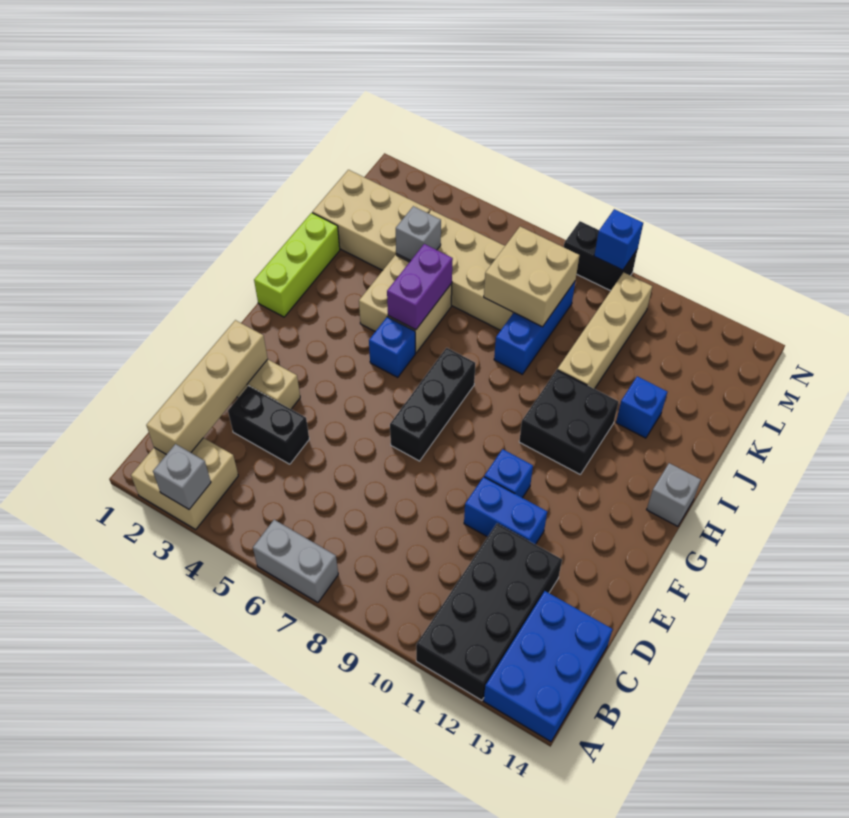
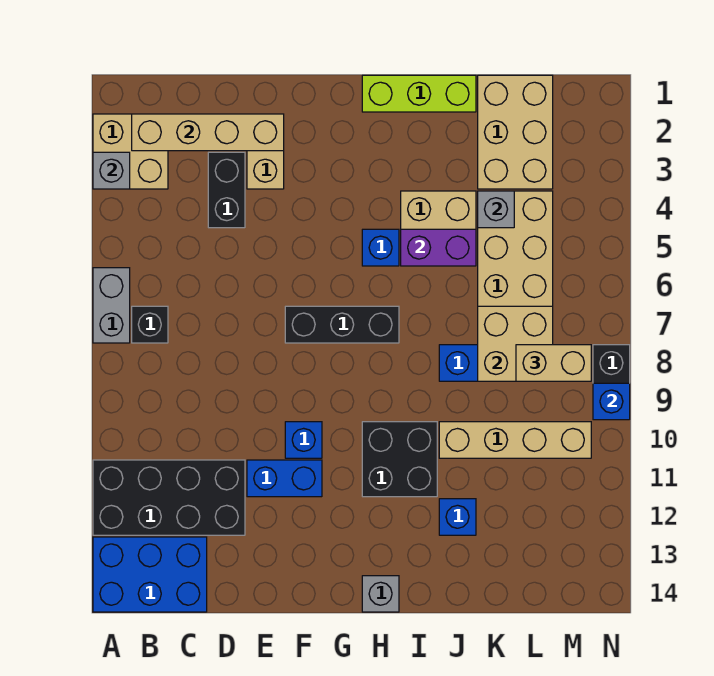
none -> black 1x1 brick [132,306,168,343]
blue 1x2 brick [464,477,547,544] -> blue 1x2 brick turned to [247,460,322,497]
none -> tan 1x2 brick [516,345,591,381]

